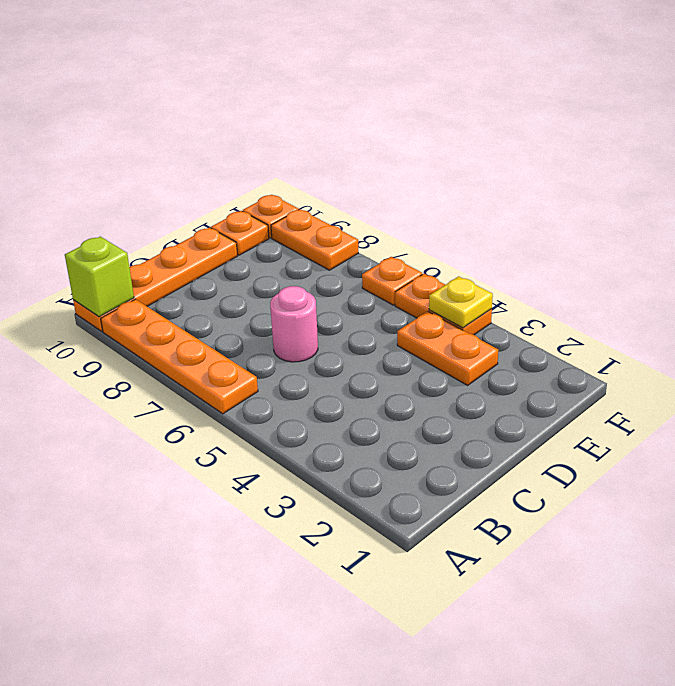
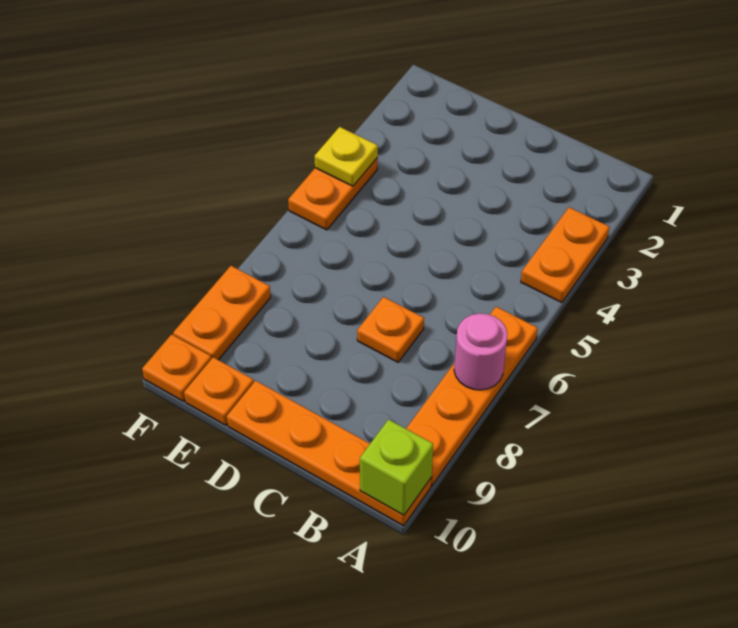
pink 1x1 round brick [270,286,318,362] -> pink 1x1 round brick moved to [454,313,507,390]
orange 1x2 plate [397,311,498,385] -> orange 1x2 plate moved to [521,207,610,303]
orange 1x1 plate [362,257,422,305] -> orange 1x1 plate moved to [357,297,424,362]

